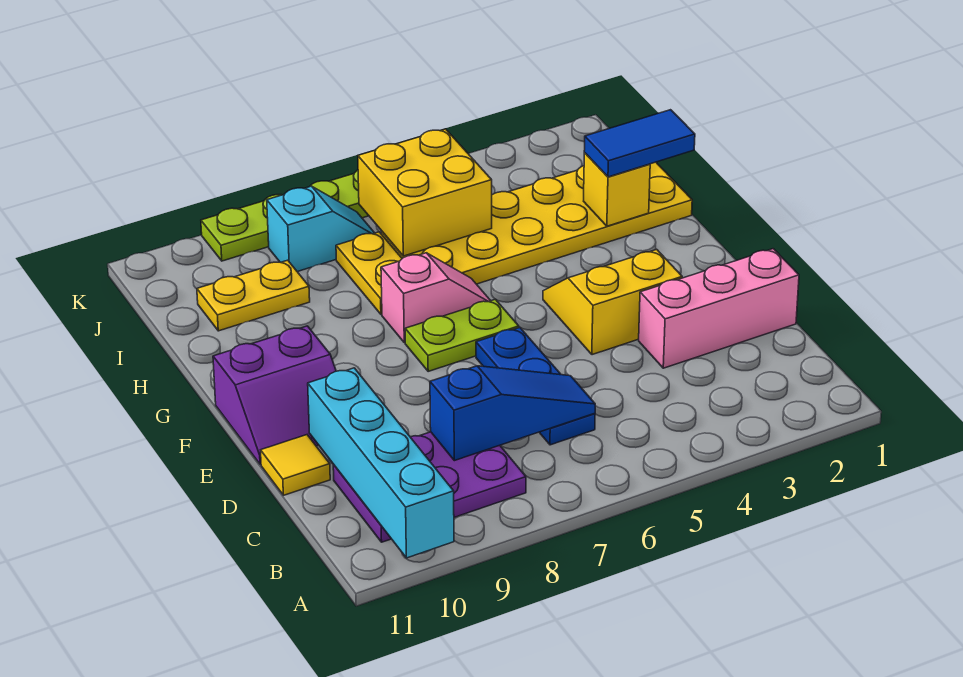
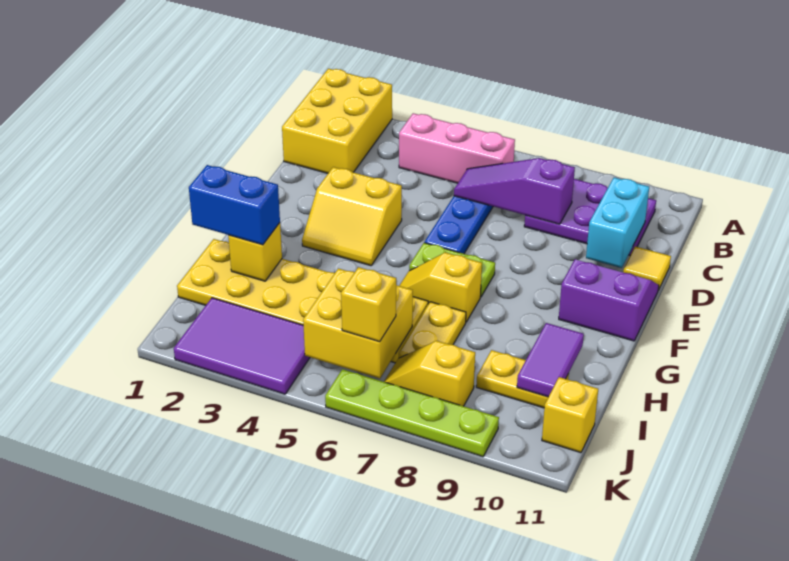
none -> yellow 2x3 brick [282,69,392,173]
cyan 1x4 brick [308,368,454,558] -> cyan 1x2 brick [586,177,649,268]
blue 1x3 slope [430,366,595,461] -> purple 1x3 slope [454,158,575,224]
pink 1x3 brick [639,249,799,368] -> pink 1x3 brick moved to [399,113,515,183]
pink 1x2 slope [381,253,491,343] -> yellow 1x2 slope [399,252,482,322]
blue 1x2 tile [584,110,695,177] -> blue 1x2 brick [189,165,280,245]
none -> purple 1x2 tile [517,323,584,397]
none -> purple 2x3 tile [174,298,310,394]
none -> yellow 1x1 brick [341,267,396,342]
cyan 1x2 slope [267,186,374,272] -> yellow 1x2 slope [384,341,475,406]
none -> yellow 1x1 brick [542,377,598,453]

